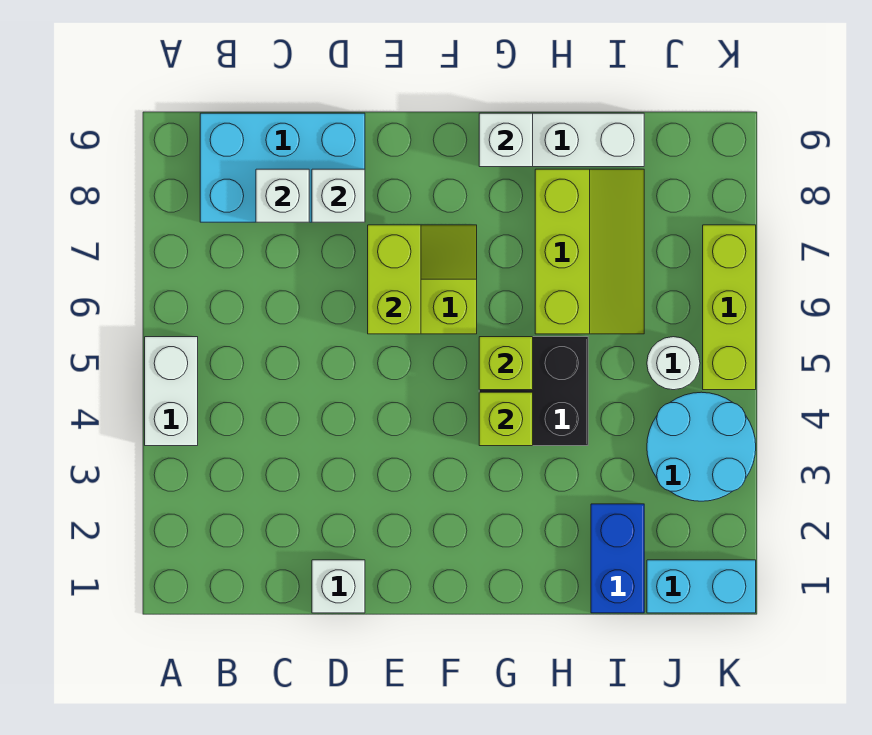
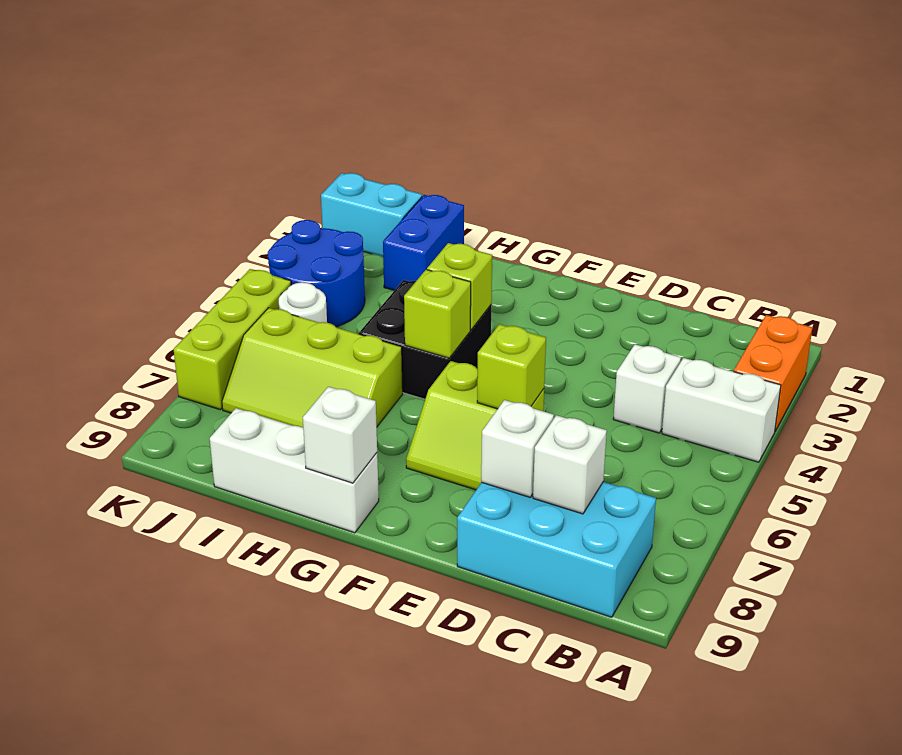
none -> orange 1x2 brick [734,315,812,431]
white 1x2 brick [145,337,198,446] -> white 1x2 brick turned to [662,358,781,462]
white 1x1 brick [312,560,365,613] -> white 1x1 brick moved to [613,344,681,433]
lime 1x2 brick [368,225,421,334] -> lime 1x1 brick [477,324,546,409]
lime 2x3 slope [535,169,644,334] -> lime 2x3 slope turned to [222,308,403,427]
cyan 2x2 round brick [647,392,756,501] -> blue 2x2 round brick [268,220,365,327]

